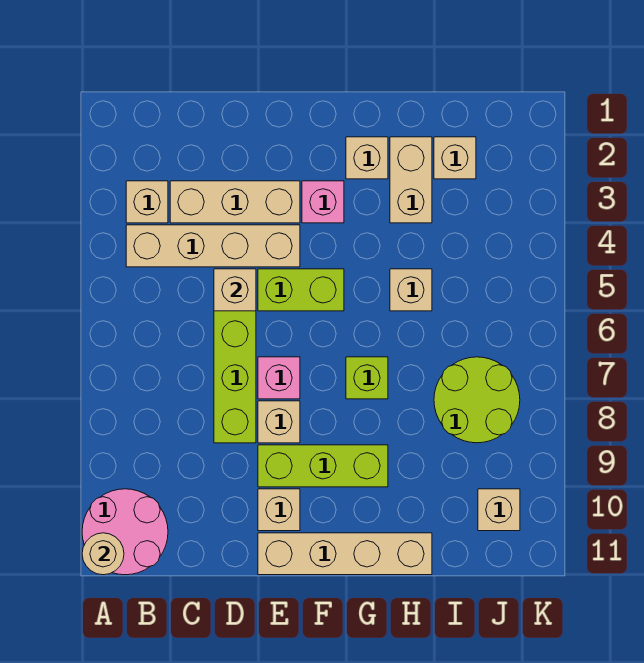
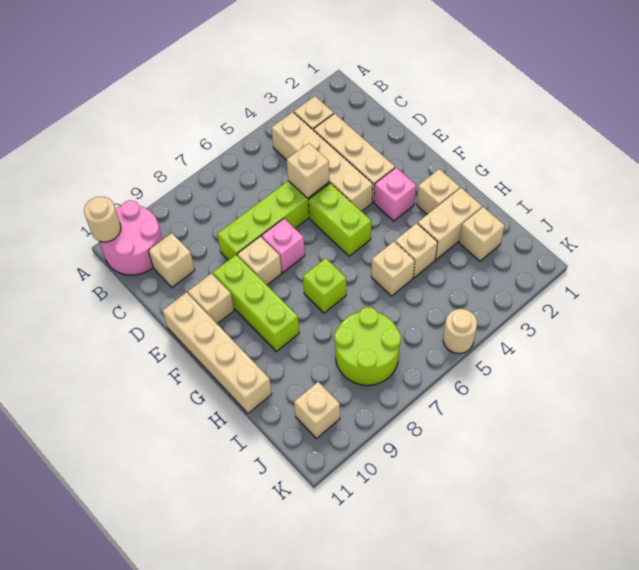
none -> tan 1x1 brick [148,233,195,287]
none -> tan 1x1 brick [395,223,438,278]
none -> tan 1x1 round brick [443,309,477,354]

